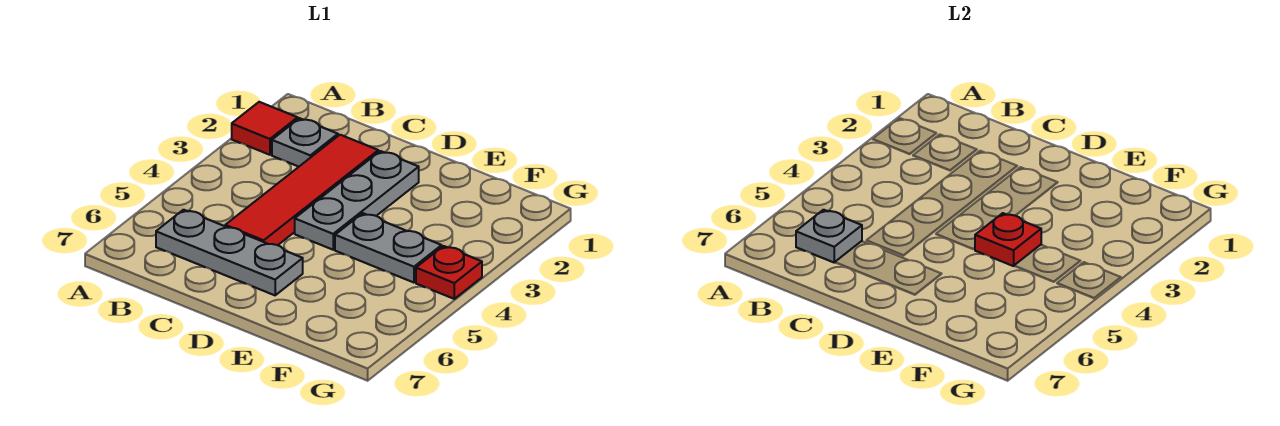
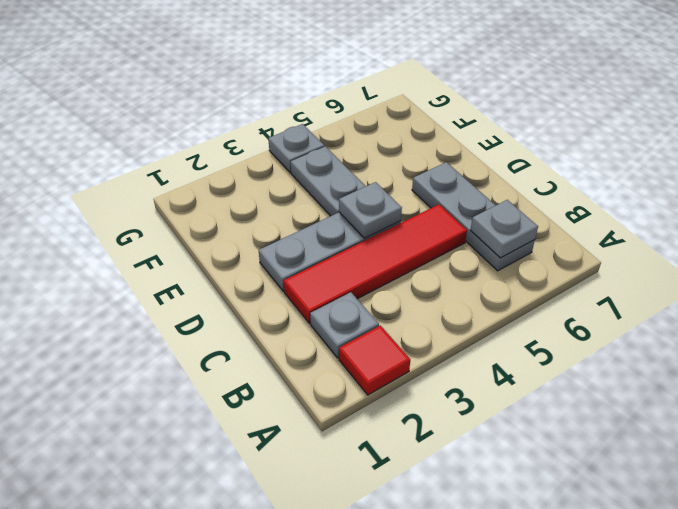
none -> grey 1x1 plate [339,182,402,238]
red 1x1 plate [975,213,1041,266] -> none
red 1x1 plate [416,246,482,299] -> grey 1x1 plate [268,124,324,173]

